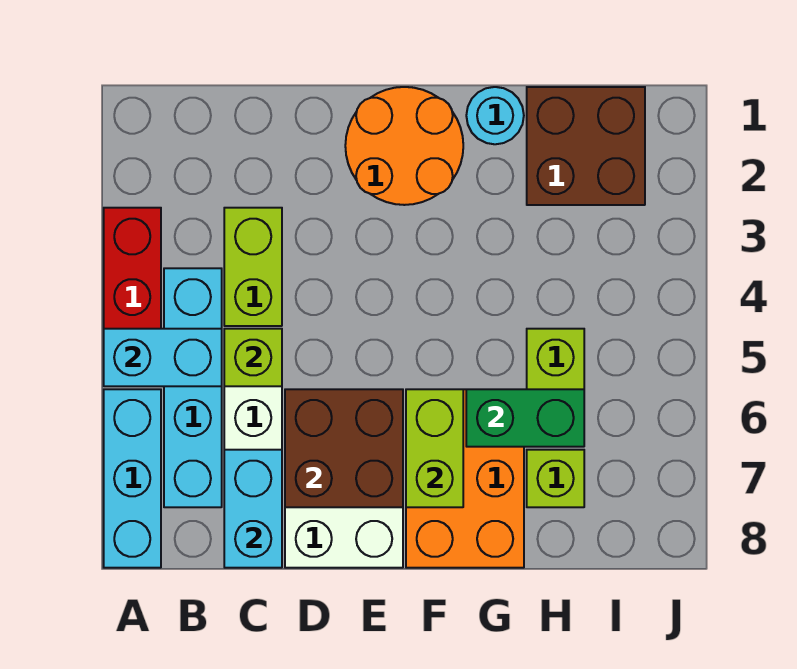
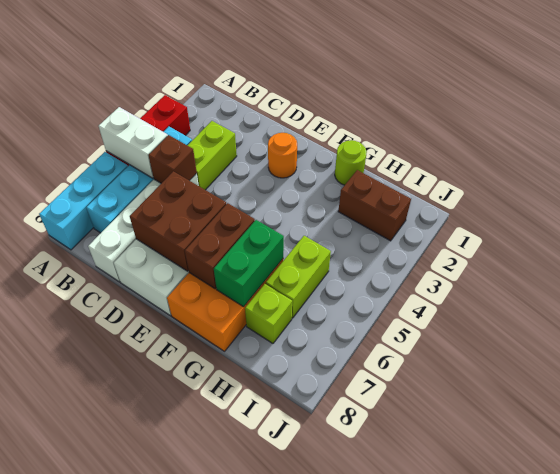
cyan 1x2 brick [104,329,222,386] -> white 1x2 brick [99,107,168,178]
lime 1x1 brick [224,329,282,386] -> brown 1x1 brick [148,135,197,183]
cyan 1x2 brick [224,450,282,568] -> none
orange 2x2 round brick [345,87,463,205] -> orange 1x1 round brick [268,133,297,178]
lime 1x2 brick [406,389,463,507] -> brown 1x2 brick [185,203,255,289]
cyan 1x1 round brick [466,87,524,144] -> lime 1x1 round brick [335,140,367,185]
green 1x2 brick [466,389,584,447] -> green 1x2 brick turned to [214,220,284,307]
brown 2x2 brick [527,87,645,205] -> brown 1x2 brick [338,170,411,241]

